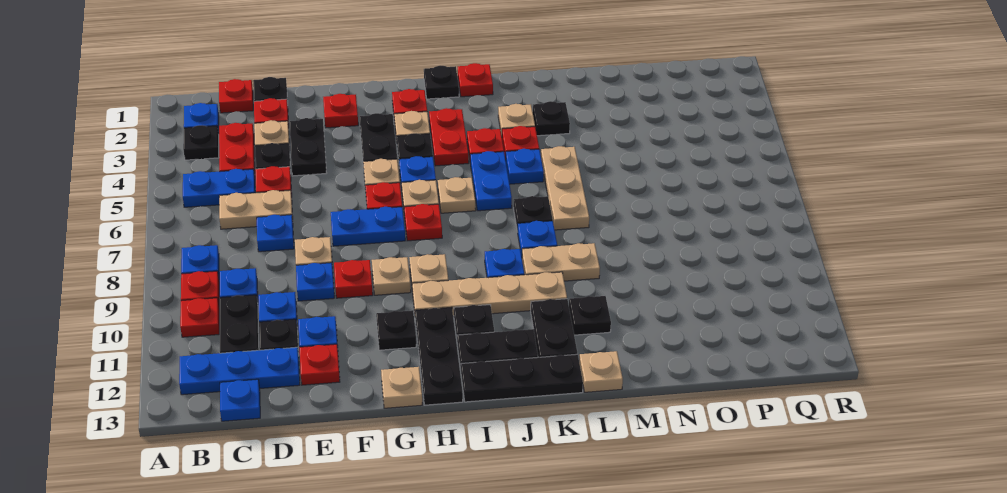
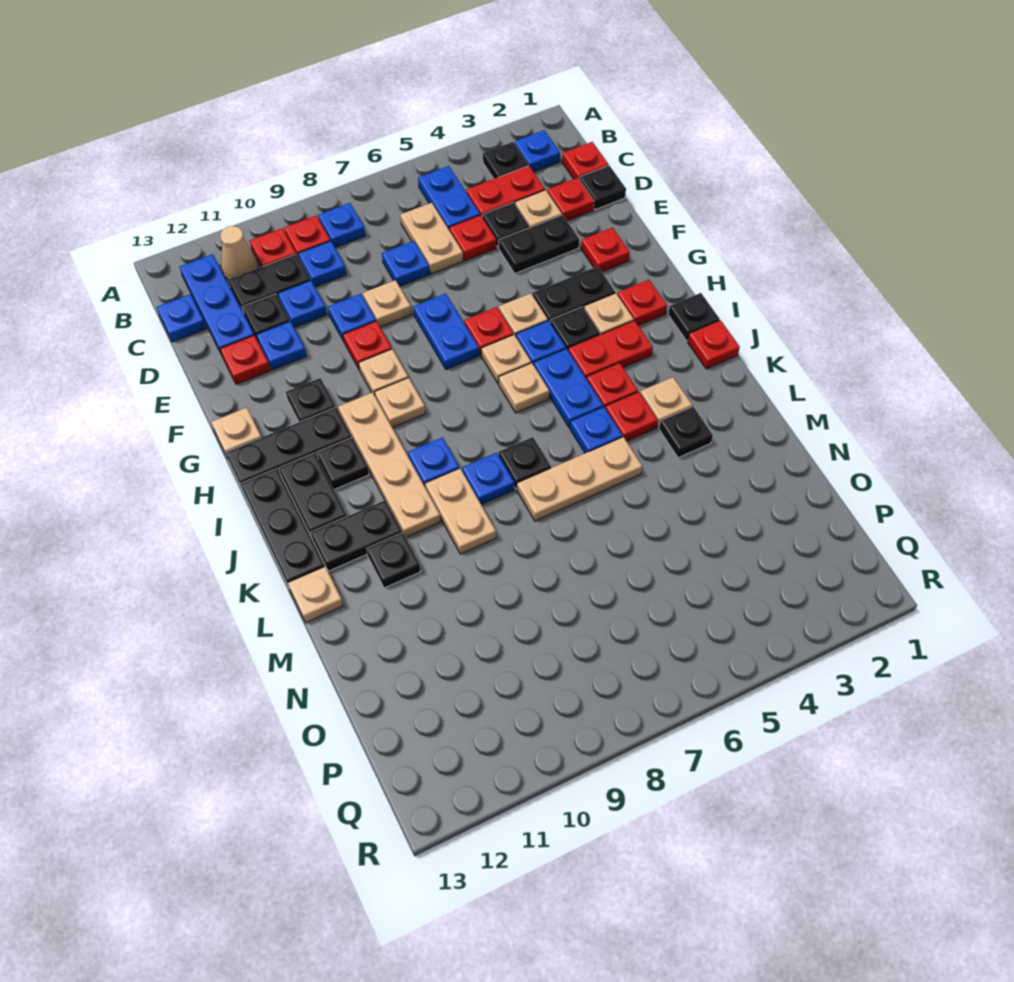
none -> tan 1x1 cone [220,226,258,280]
red 1x1 plate [404,204,442,241] -> none
blue 1x2 plate [470,151,512,211] -> blue 1x2 plate turned to [534,349,603,428]

